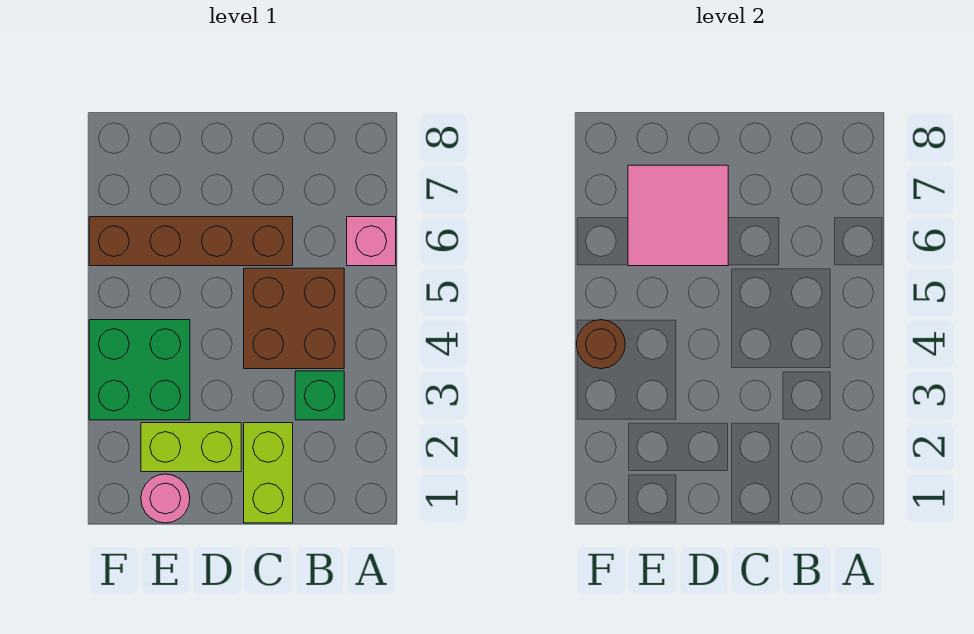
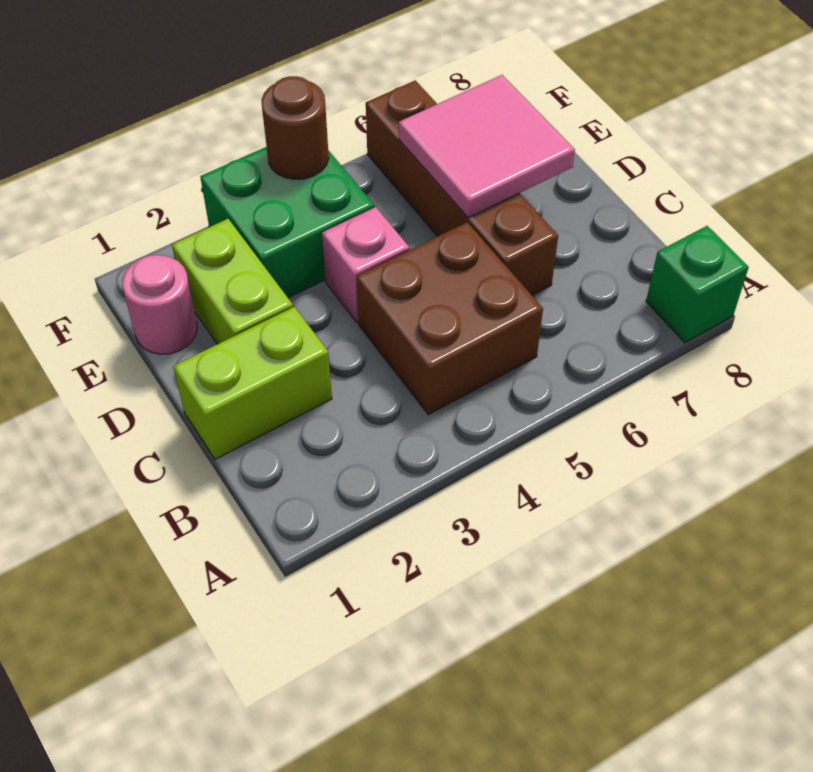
pink 1x1 brick [347,217,396,266] -> pink 1x1 brick moved to [322,207,410,323]
green 1x1 brick [295,371,344,420] -> green 1x1 brick moved to [646,226,749,343]

